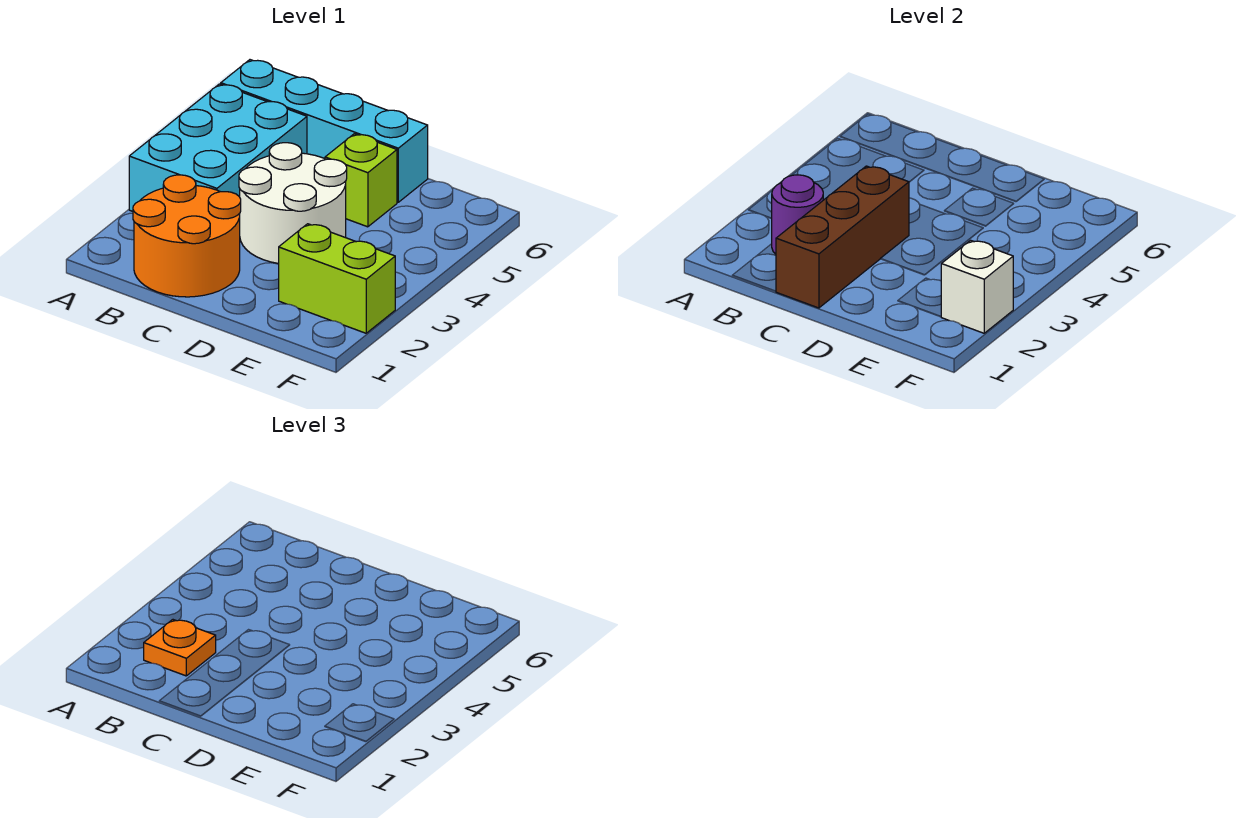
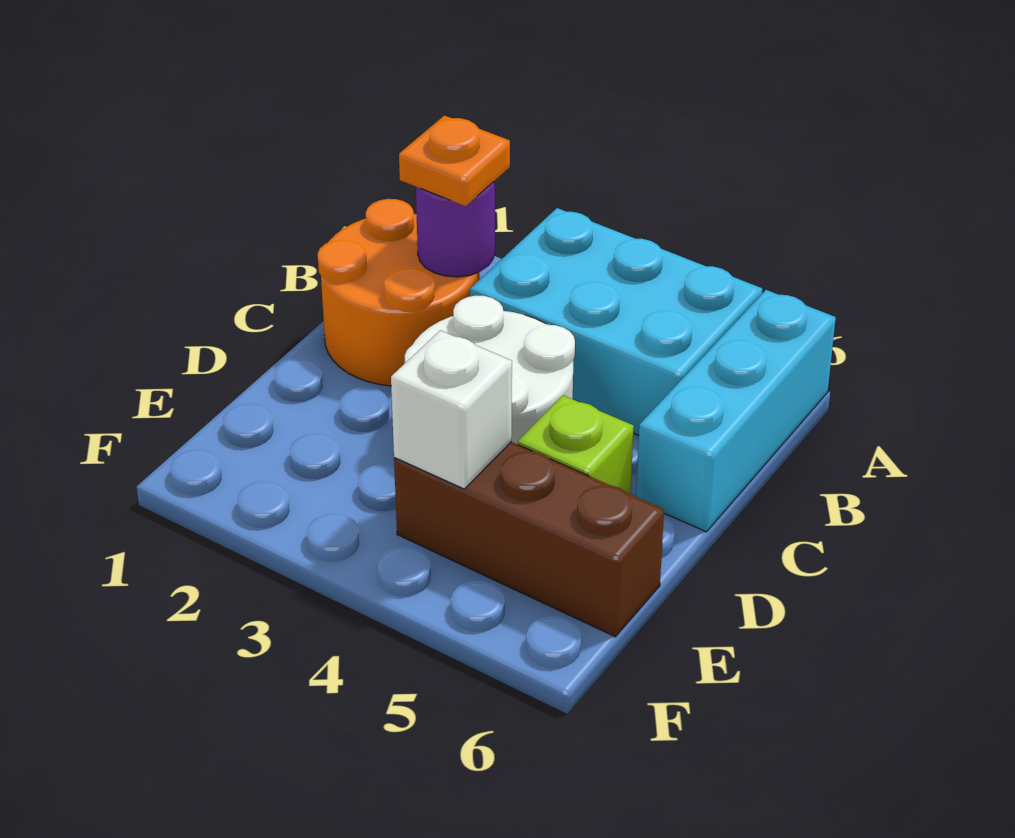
cyan 1x4 brick [221,60,428,202] -> cyan 1x3 brick [636,290,836,532]
brown 1x3 brick [776,166,909,308] -> brown 1x3 brick moved to [394,442,664,637]
lime 1x2 brick [279,224,395,333] -> none
white 1x1 brick [941,240,1013,333] -> white 1x1 brick moved to [391,330,512,489]

